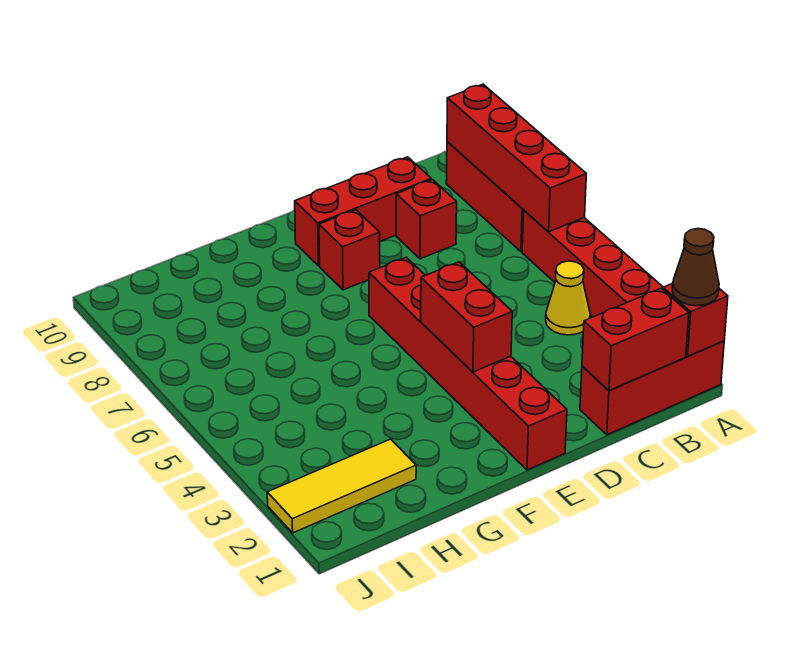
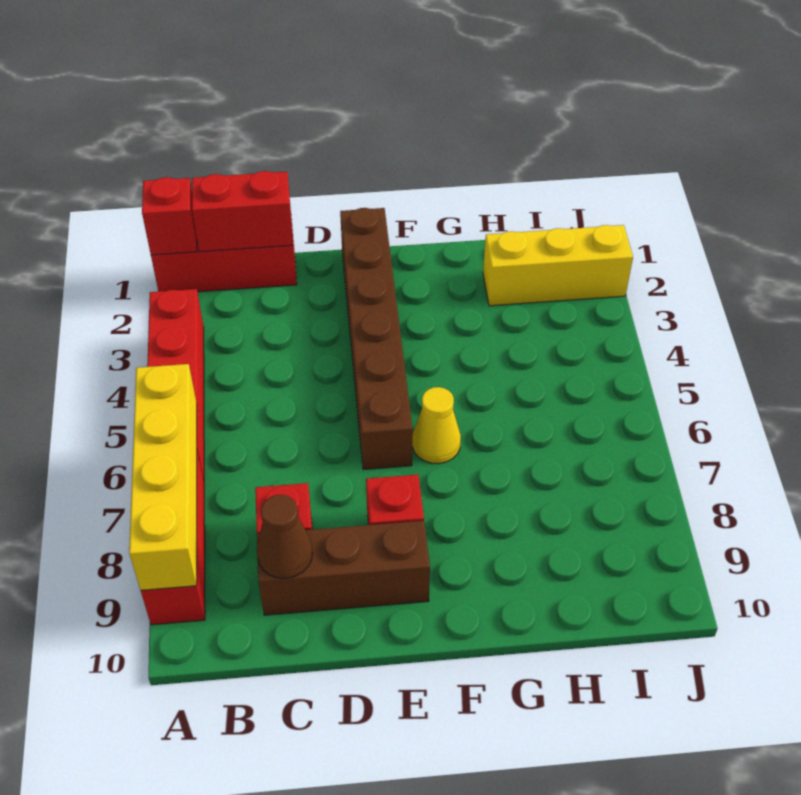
brown 1x1 cone [672,229,719,306] -> brown 1x1 cone moved to [257,495,313,578]
red 1x4 brick [447,84,586,232] -> yellow 1x4 brick [129,364,197,590]
yellow 1x1 cone [546,261,590,335] -> yellow 1x1 cone moved to [412,387,461,464]
red 1x3 brick [295,157,431,266] -> brown 1x3 brick [257,521,430,615]
red 1x6 brick [369,257,567,470] -> brown 1x6 brick [340,208,413,469]
red 1x2 brick [421,262,512,372] -> none
yellow 1x3 tile [267,439,416,533] -> yellow 1x3 brick [483,225,633,306]

